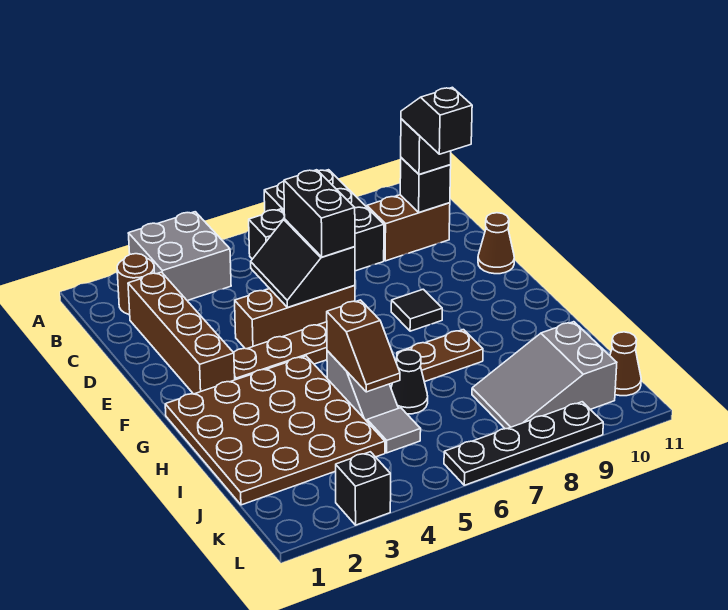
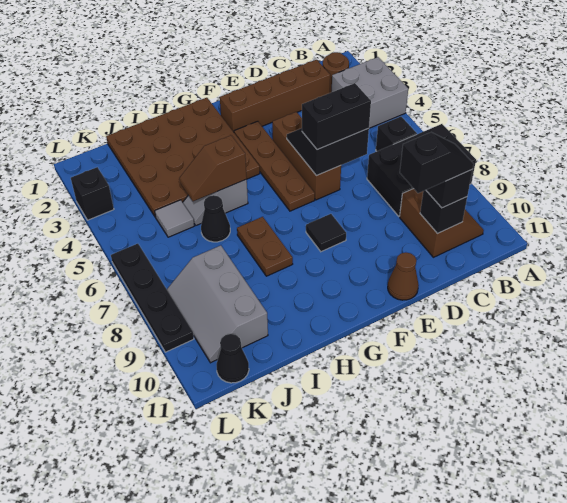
grey 2x3 slope [472,322,617,429] -> grey 2x3 slope turned to [167,245,268,363]
brown 1x1 cone [610,332,641,396] -> black 1x1 cone [217,334,249,383]

